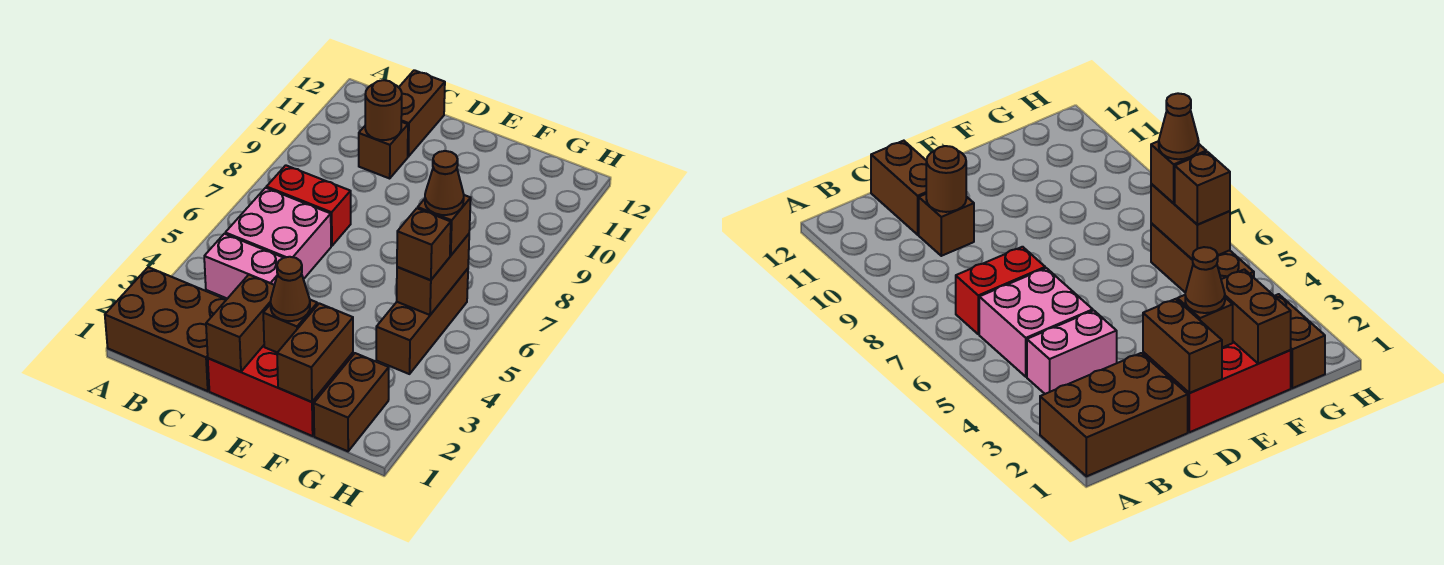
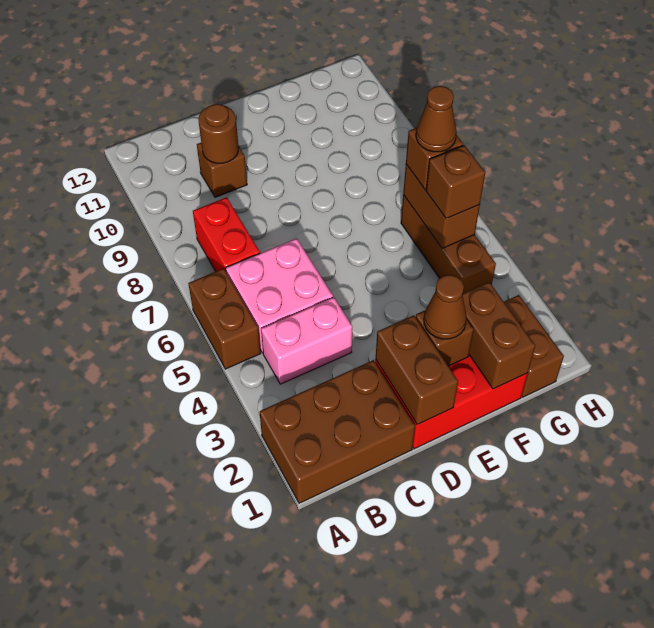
red 1x2 brick [267,165,351,246] -> red 1x2 brick turned to [193,197,260,271]
brown 1x2 brick [399,70,445,157] -> brown 1x2 brick moved to [188,268,261,369]

